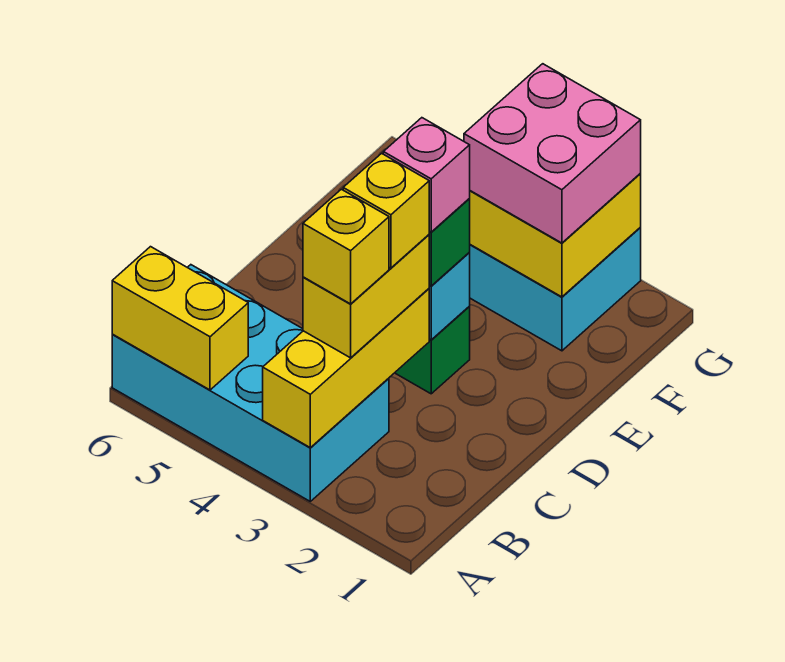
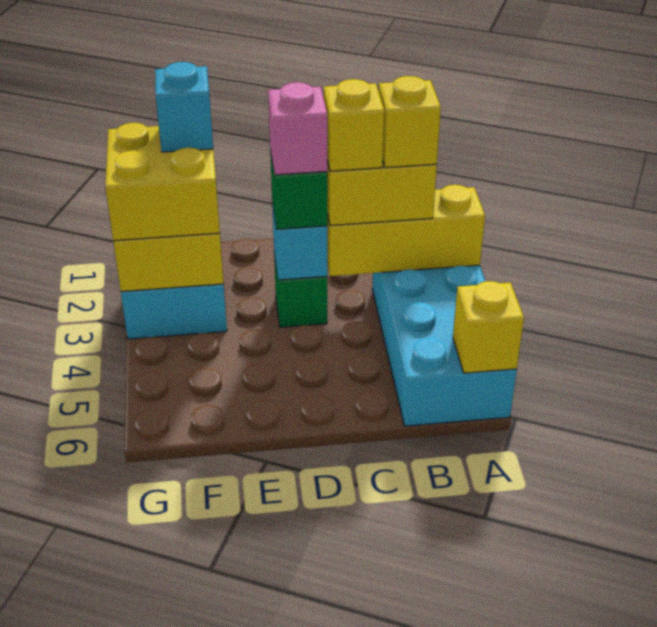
yellow 1x2 brick [112,247,248,390] -> yellow 1x1 brick [453,281,524,373]
pink 2x2 brick [464,64,641,243] -> yellow 2x2 brick [105,123,220,241]
none -> cyan 1x1 brick [155,62,213,152]

